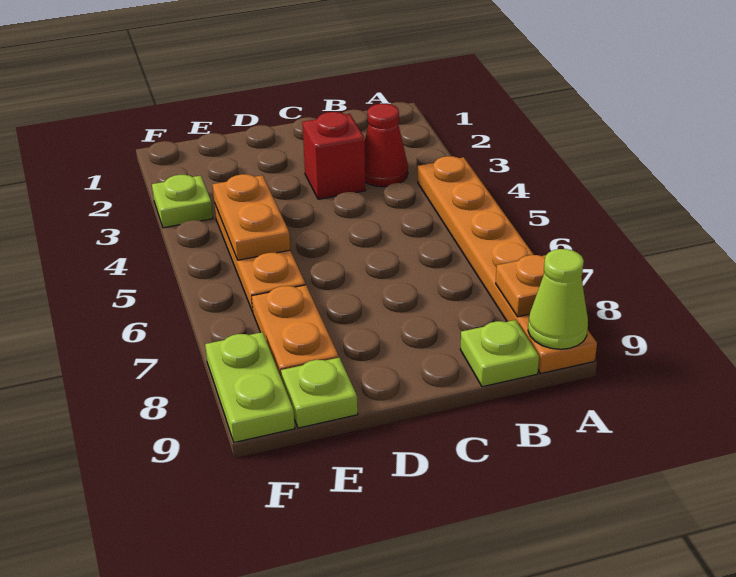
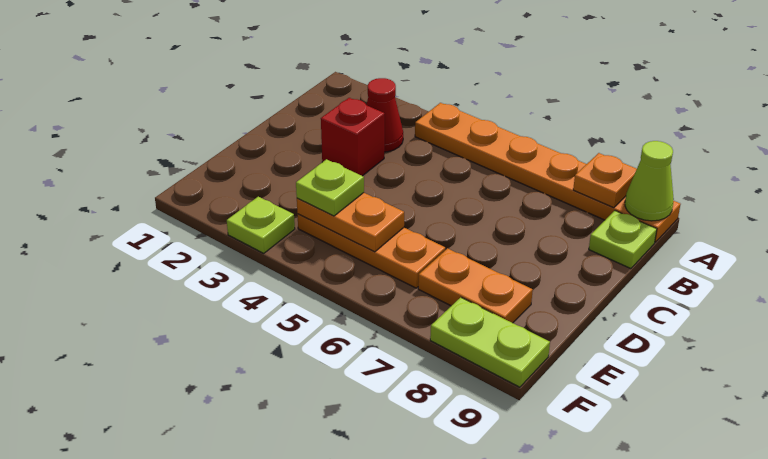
lime 1x1 plate [281,358,358,428] -> lime 1x1 plate moved to [296,159,364,216]

